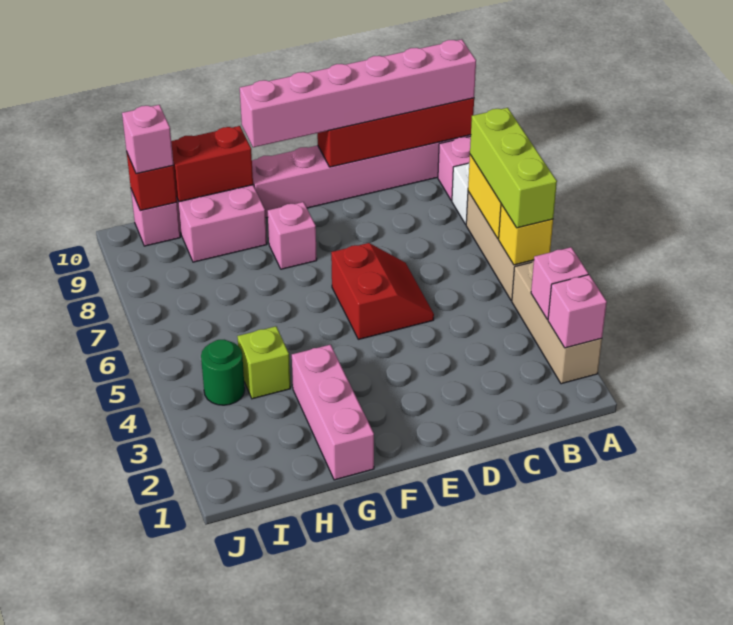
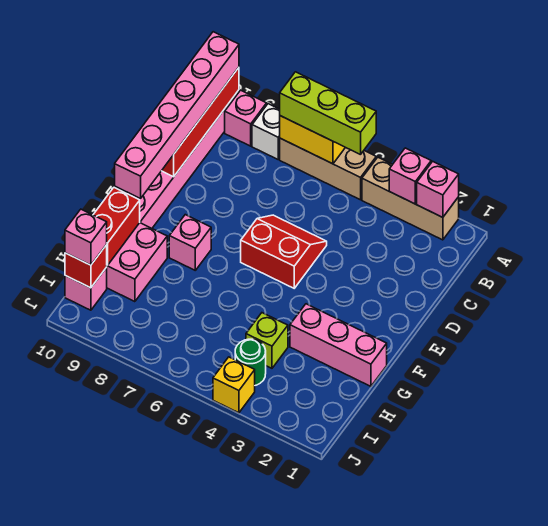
yellow 1x1 brick [499,204,553,265] -> yellow 1x1 brick moved to [213,357,255,413]

